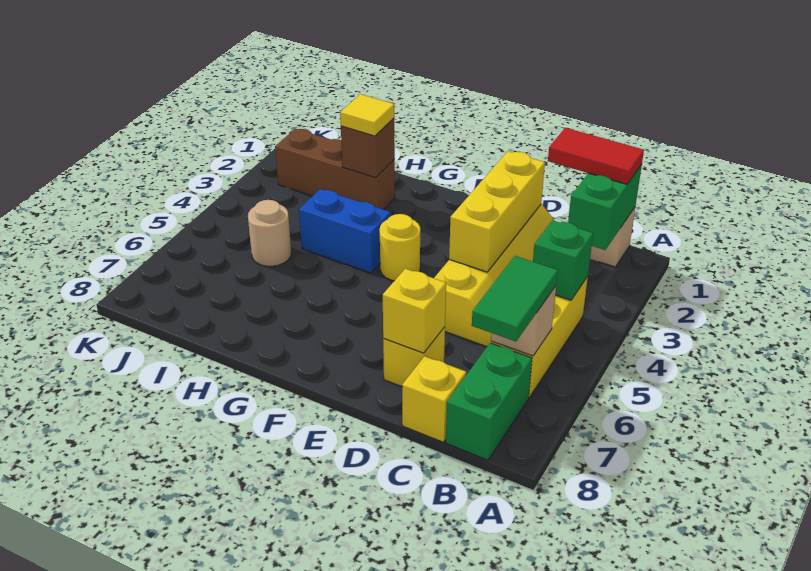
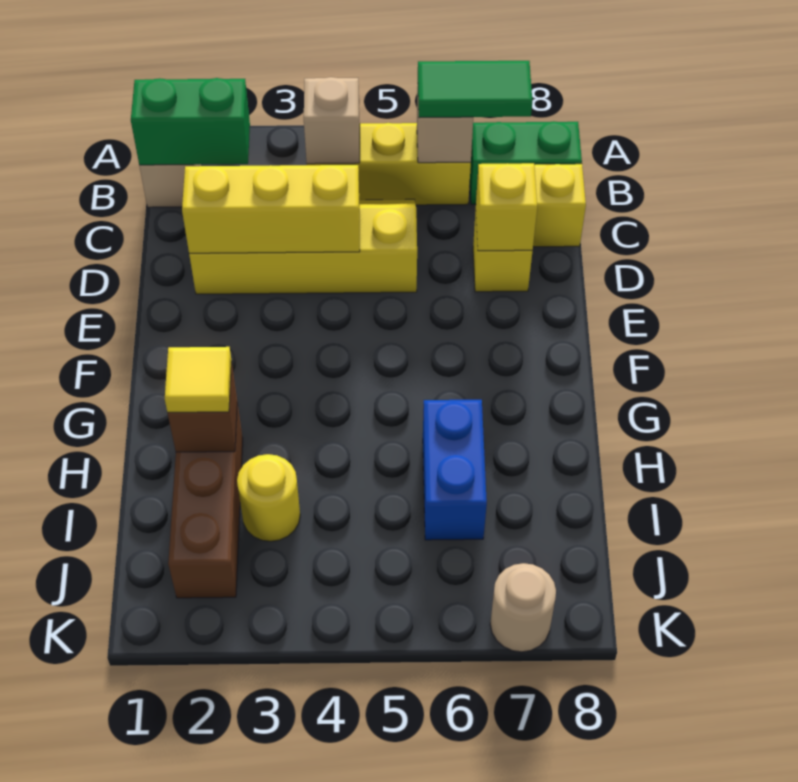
red 1x2 tile [548,128,644,184] -> none
green 1x1 brick [533,220,593,300] -> tan 1x1 brick [304,77,360,164]
yellow 1x1 round brick [380,214,420,281] -> yellow 1x1 round brick moved to [237,454,300,541]
blue 1x2 brick [299,189,390,273] -> blue 1x2 brick moved to [423,400,487,540]
tan 1x1 round brick [248,200,291,266] -> tan 1x1 round brick moved to [490,563,556,652]

